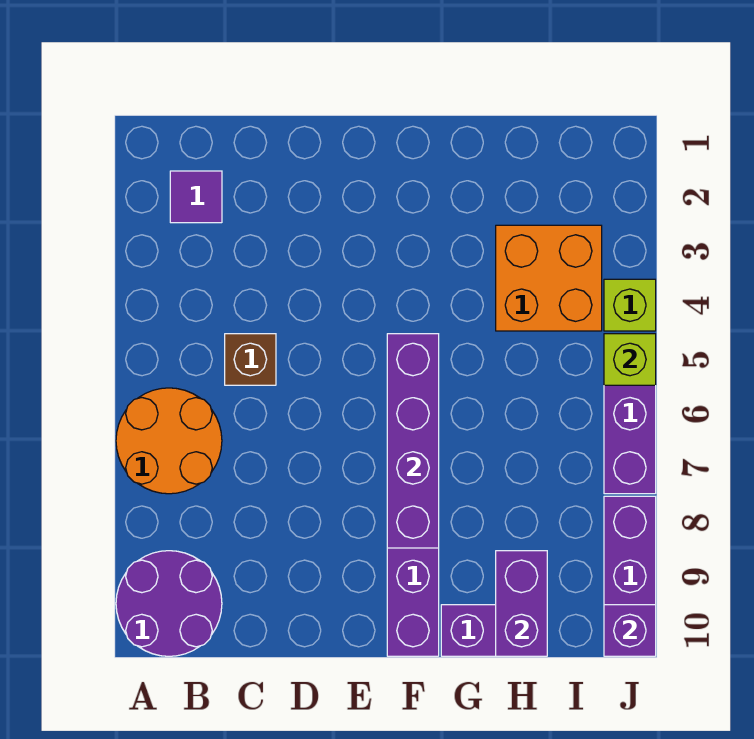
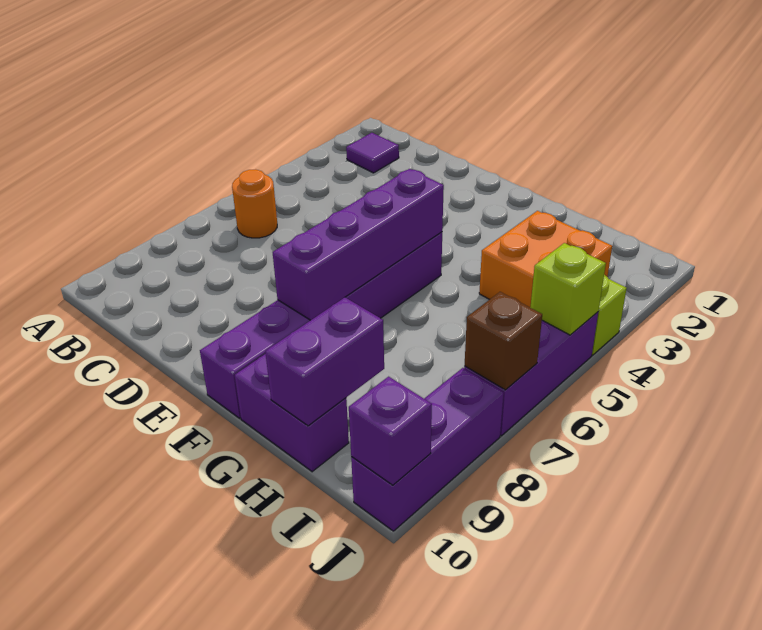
orange 2x2 round brick [116,388,222,494] -> orange 1x1 round brick [232,169,277,238]
purple 2x2 round brick [116,551,222,656] -> none
brown 1x1 brick [225,334,276,385] -> brown 1x1 brick moved to [465,292,542,390]

